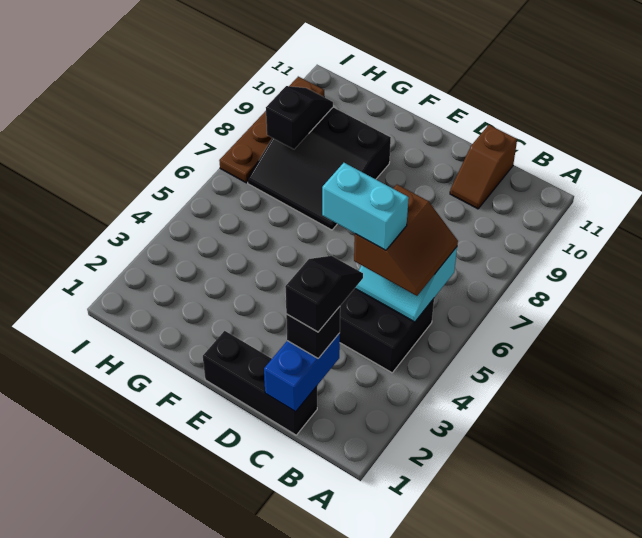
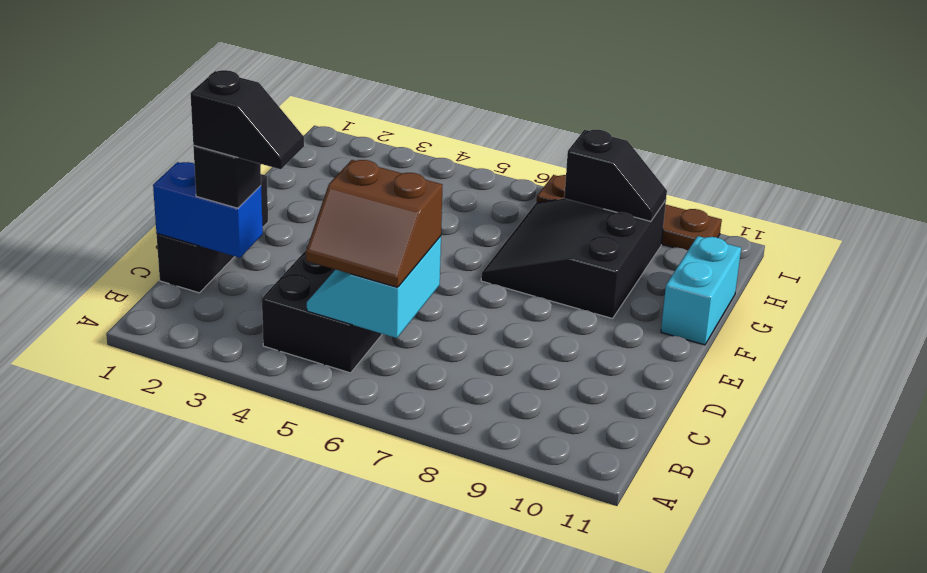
cyan 1x2 brick [322,163,409,250] -> cyan 1x2 brick moved to [661,236,741,345]
brown 1x2 slope [450,125,517,209] -> none

